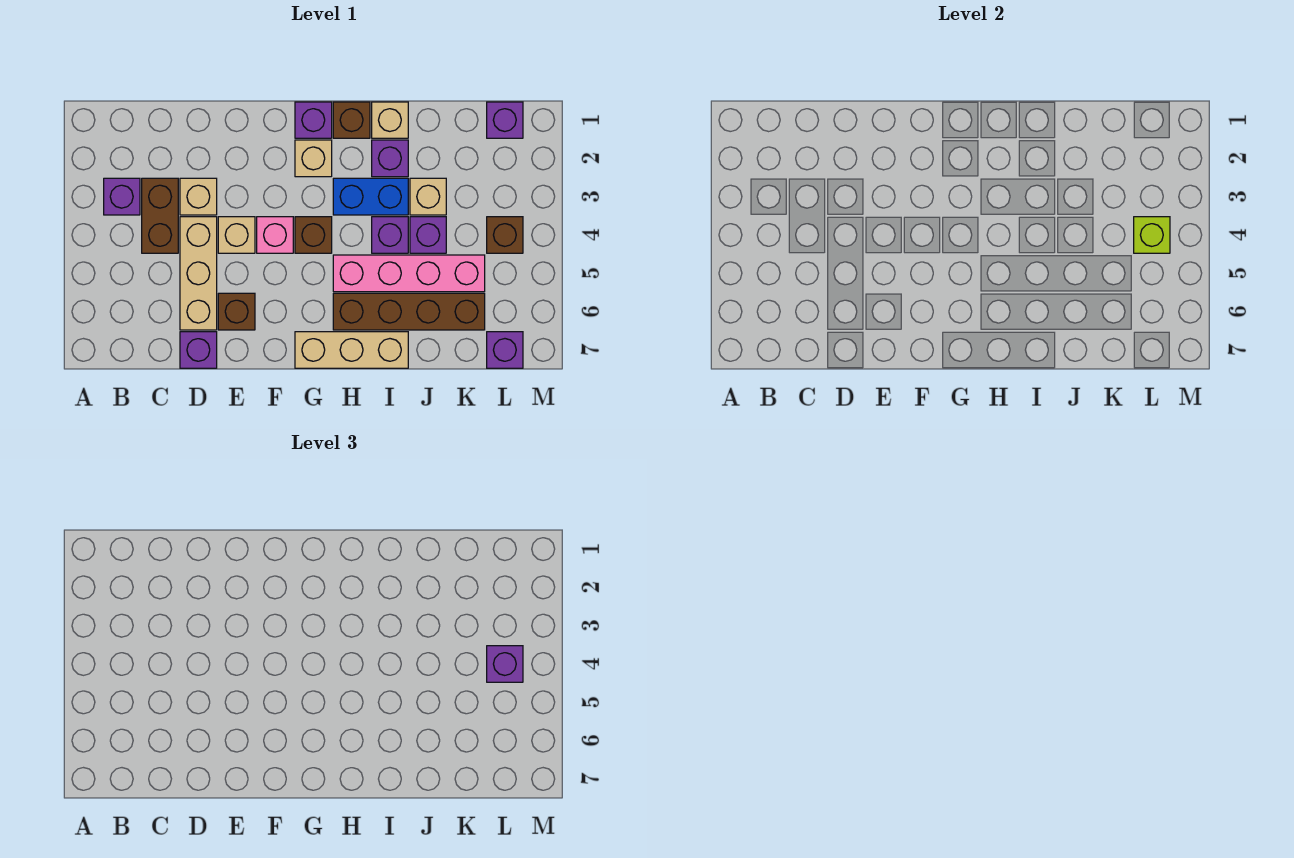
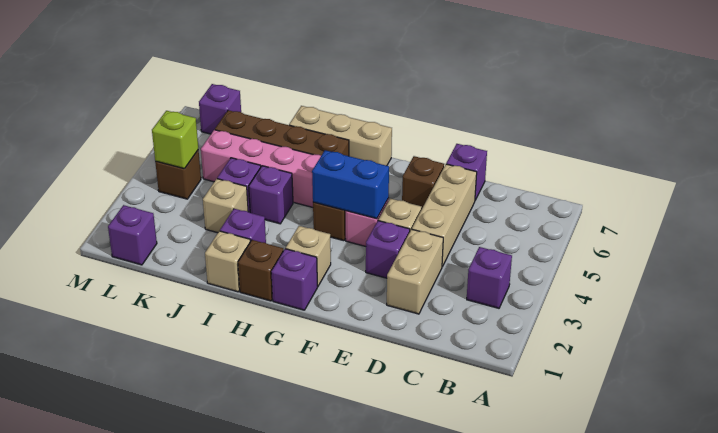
brown 1x2 brick [142,178,178,253] -> none
tan 1x1 brick [180,178,217,215] -> tan 1x2 brick [387,229,443,314]
blue 1x2 brick [333,178,408,215] -> blue 1x2 brick moved to [312,150,389,219]
purple 1x1 brick [487,646,523,682] -> purple 1x1 brick moved to [366,221,410,278]

